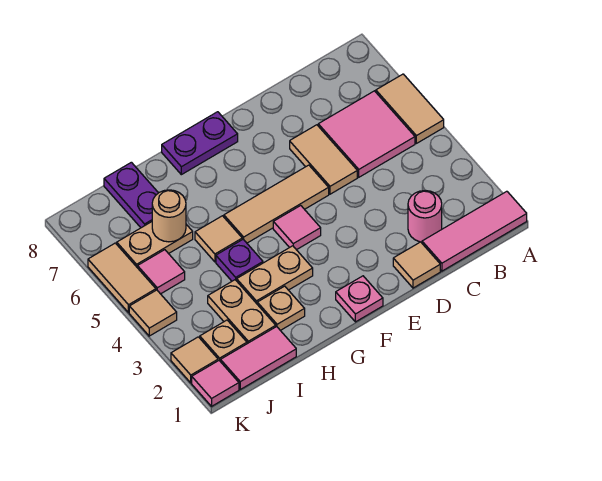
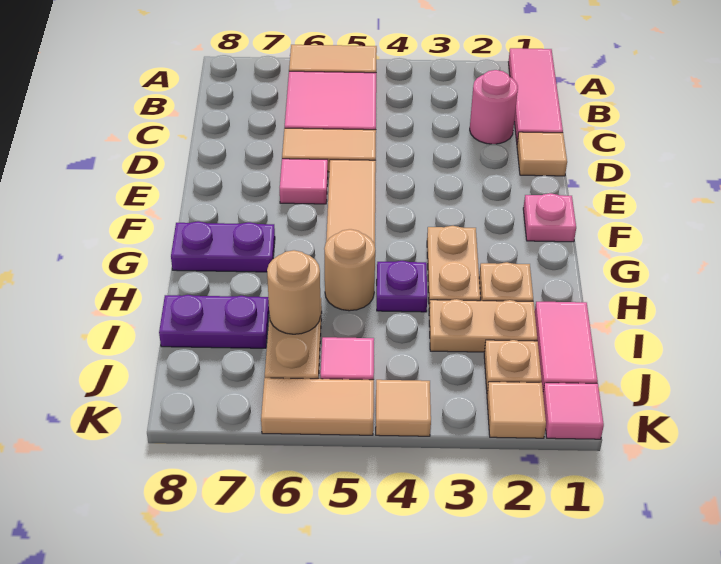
pink 1x1 tile [273,206,321,250] -> pink 1x1 tile moved to [280,159,328,204]
purple 1x2 plate [162,112,238,175] -> purple 1x2 plate turned to [171,221,275,272]
tan 1x1 tile [195,216,242,262] -> tan 1x1 round brick [324,229,375,311]

